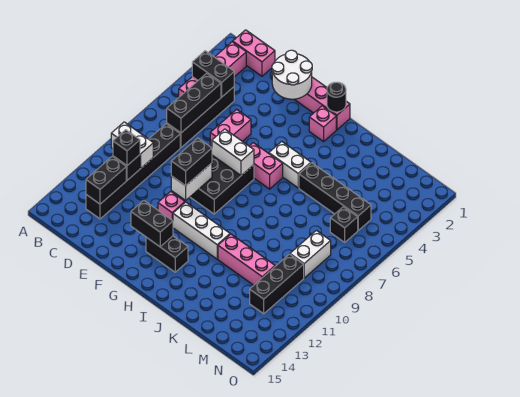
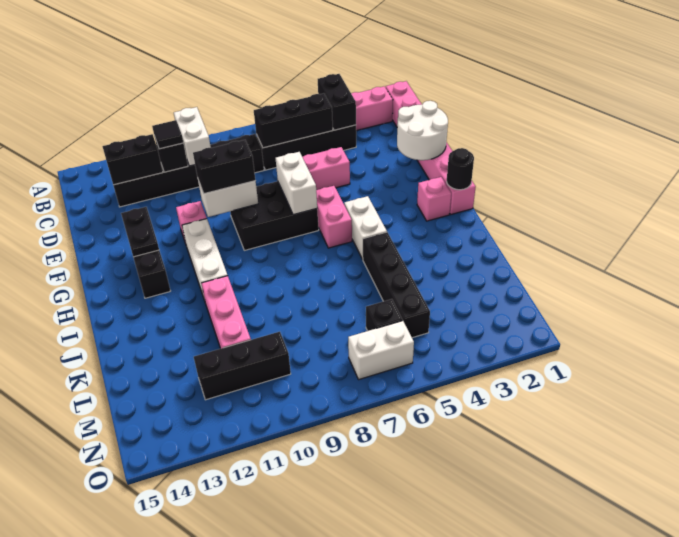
black 1x1 brick [113,130,140,165] -> black 1x1 tile [152,120,183,149]
black 1x2 brick [131,200,173,247] -> black 1x2 plate [121,207,159,257]
white 1x2 brick [290,230,331,278] -> white 1x2 brick moved to [348,321,414,380]

